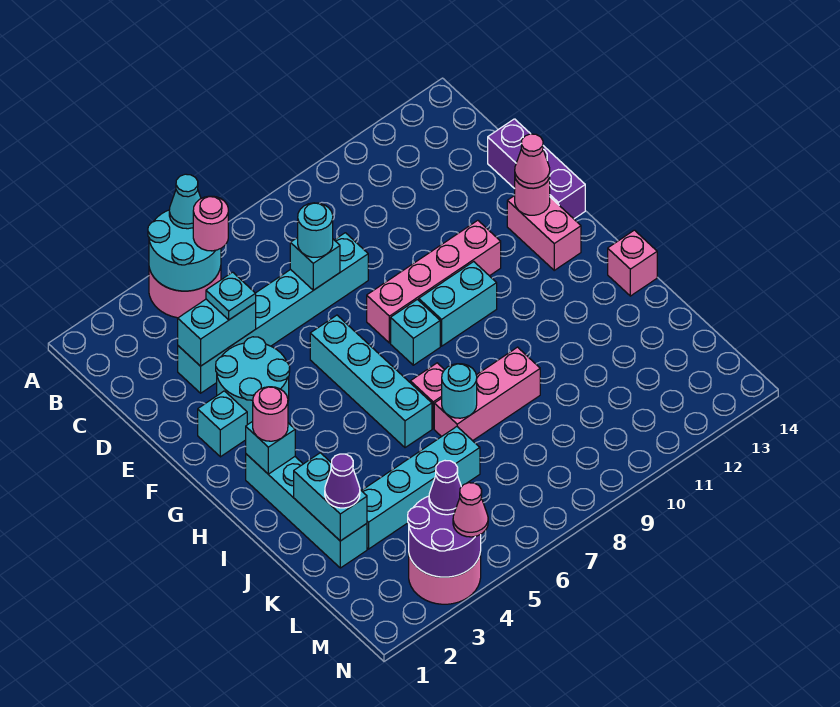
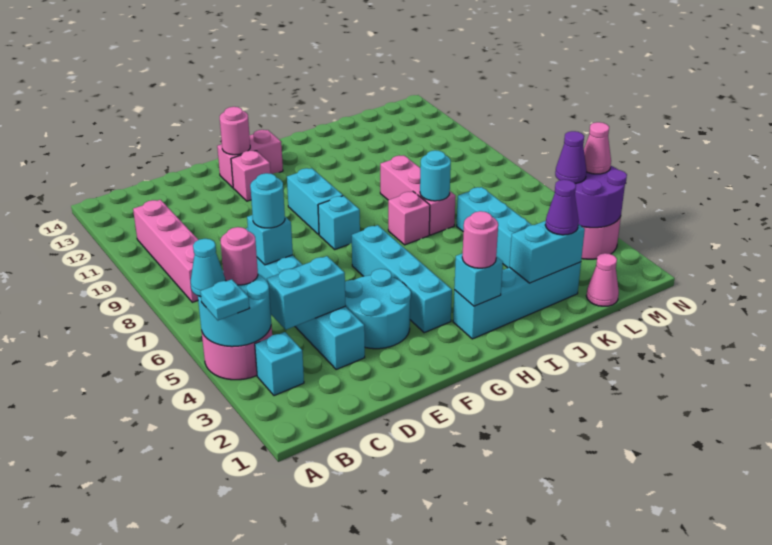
cyan 1x2 brick [178,299,256,366] -> cyan 1x2 brick turned to [267,256,345,330]
cyan 1x1 plate [206,272,256,320] -> cyan 1x1 plate moved to [200,279,250,320]
purple 1x3 brick [488,119,585,219] -> none
cyan 1x1 brick [198,391,247,457] -> cyan 1x1 brick moved to [255,332,304,396]
cyan 1x4 brick [310,315,432,448] -> cyan 1x4 brick turned to [352,225,452,333]
pink 1x4 brick [367,220,501,343] -> pink 1x4 brick moved to [133,200,198,302]
pink 1x1 cone [515,134,550,188] -> pink 1x1 cone moved to [586,253,619,306]
pink 1x1 brick [608,230,657,296] -> pink 1x1 brick moved to [231,151,271,201]

